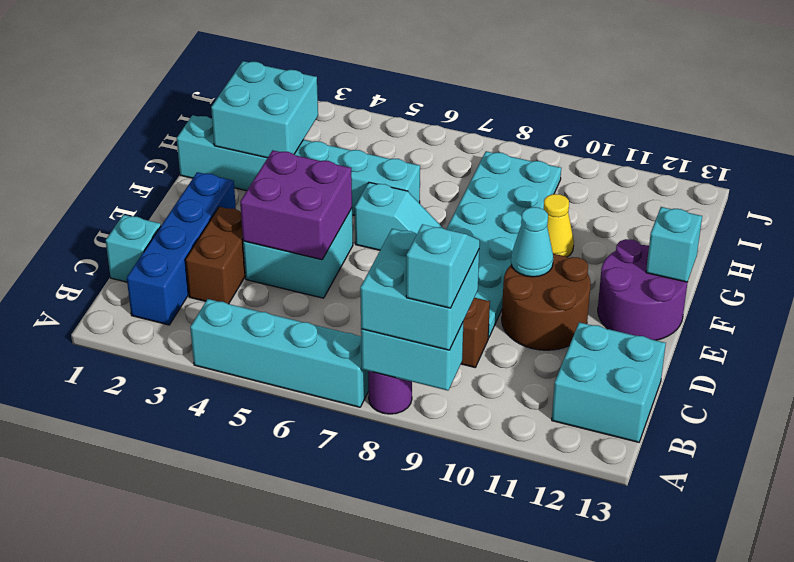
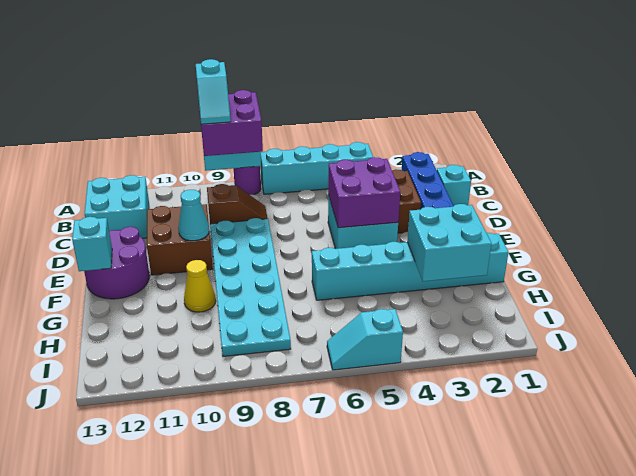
cyan 2x2 brick [360,229,479,350] -> purple 2x2 brick [200,90,263,156]
brown 2x2 round brick [502,254,591,350] -> brown 2x2 brick [147,204,213,275]
cyan 1x2 slope [355,182,443,250] -> cyan 1x2 slope moved to [327,309,403,370]

